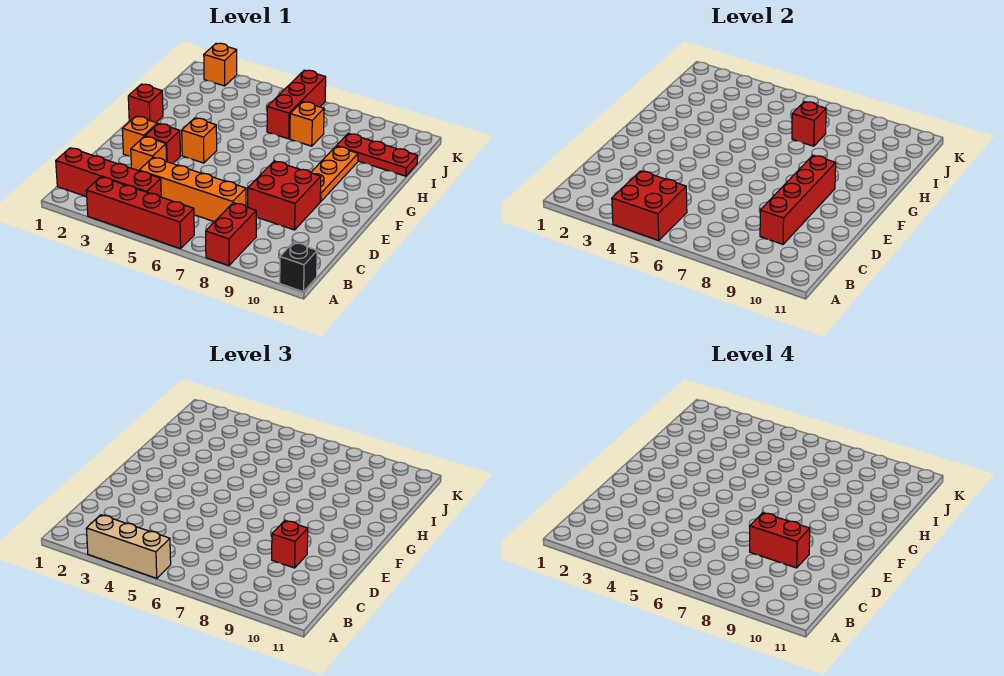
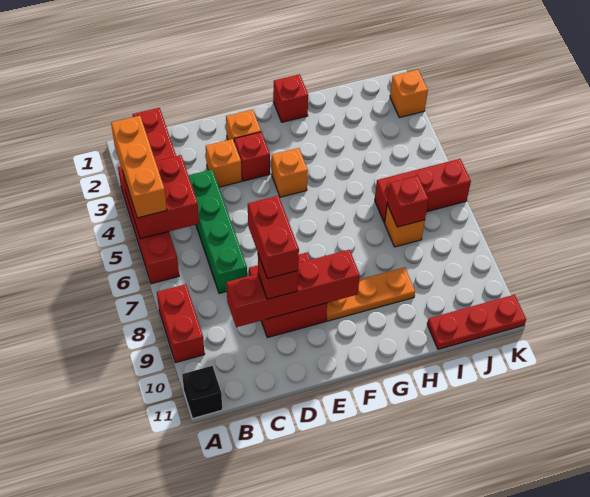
tan 1x3 brick [86,515,171,578] -> orange 1x3 brick [111,116,167,218]
red 1x2 brick [206,203,256,266] -> red 1x2 brick turned to [157,284,205,363]
orange 1x4 brick [139,157,246,222] -> green 1x4 brick [188,170,247,293]
red 1x3 plate [336,134,418,176] -> red 1x3 plate turned to [427,295,526,349]

